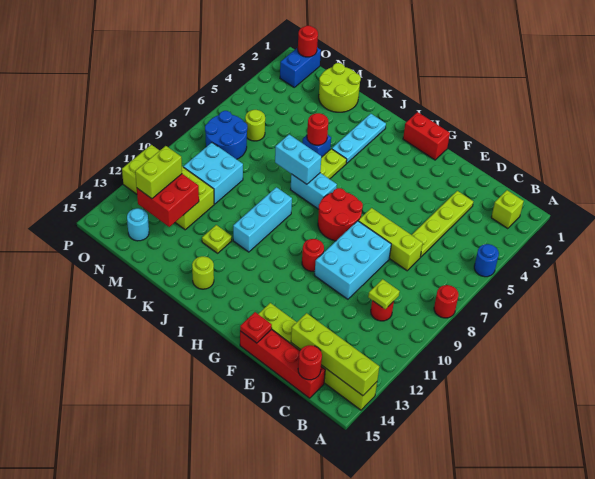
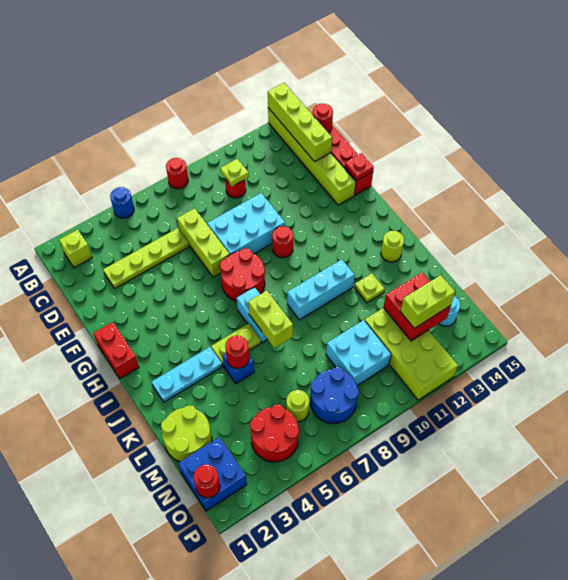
cyan 1x2 brick [275,135,321,184] -> lime 1x2 brick [248,291,293,348]
none -> red 2x2 round brick [250,405,299,462]
blue 1x2 brick [280,48,321,87] -> blue 2x2 brick [178,437,247,511]

